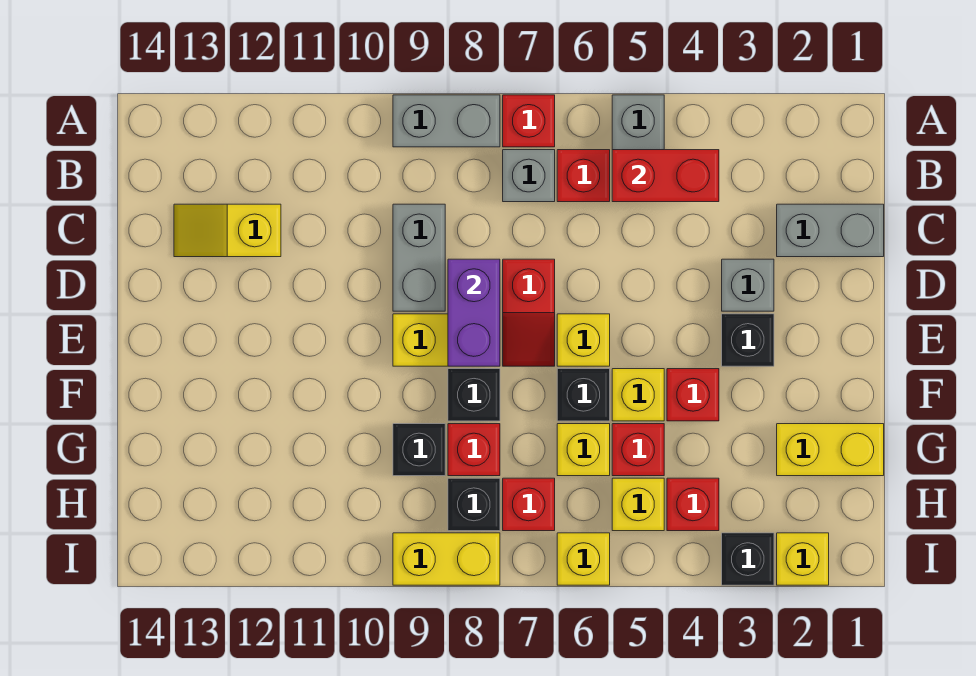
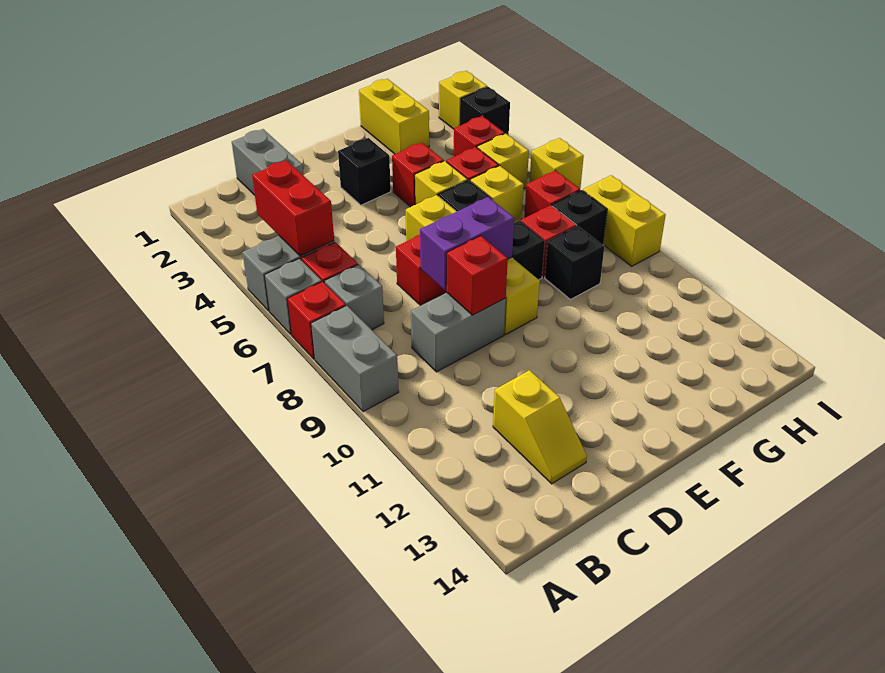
grey 1x1 brick [722,259,774,311] -> grey 1x1 brick moved to [264,259,322,334]
none -> red 1x1 brick [447,236,508,315]

